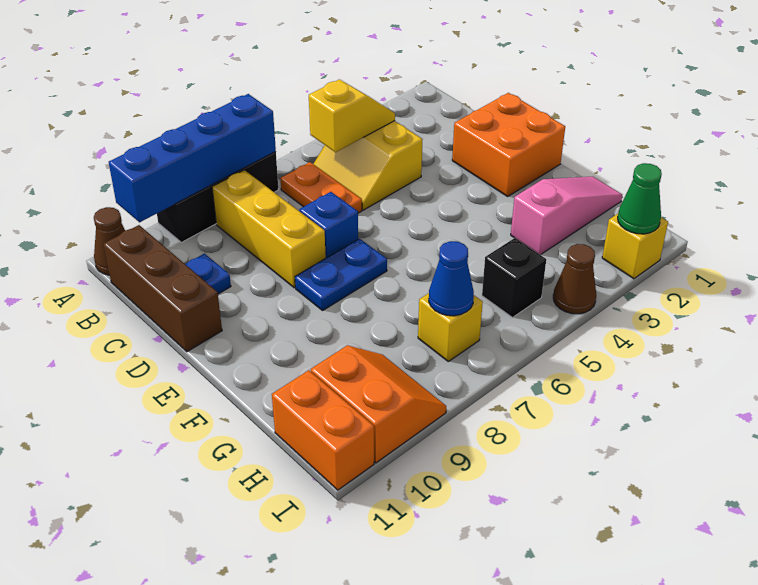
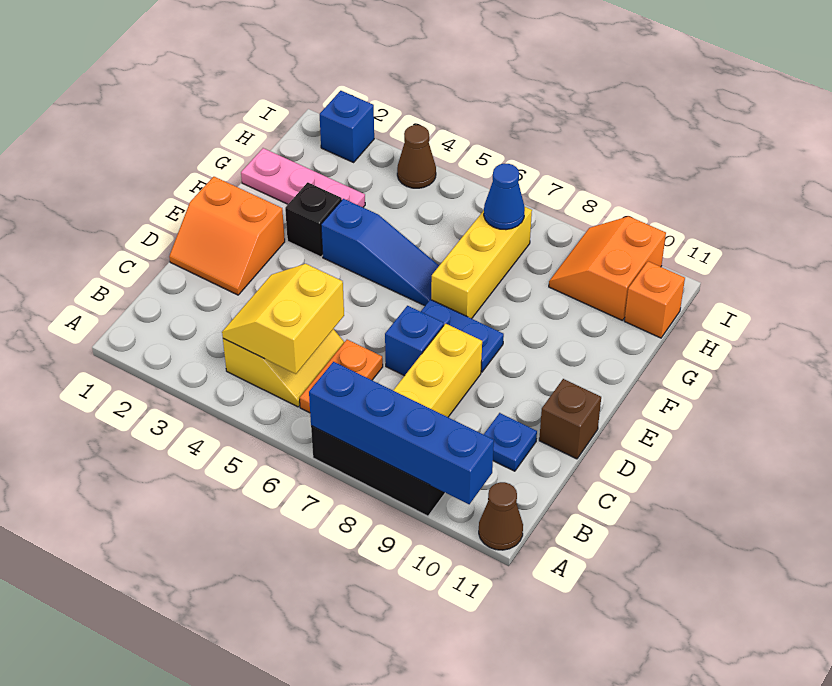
yellow 1x2 slope [309,79,395,152] -> yellow 2x2 slope [222,264,344,374]
brown 1x3 brick [103,225,222,352] -> brown 1x1 brick [539,379,601,459]
orange 2x2 brick [452,93,565,196] -> orange 2x2 slope [169,177,285,295]
none -> blue 1x3 slope [321,199,439,306]
pink 1x3 slope [511,177,622,255] -> pink 1x3 plate [241,148,365,207]
black 1x1 brick [482,238,546,318] -> black 1x1 brick moved to [285,182,342,257]
yellow 1x1 brick [418,293,483,361] -> yellow 1x3 brick [431,207,532,319]
orange 1x2 brick [272,370,374,490] -> orange 1x1 brick [625,261,685,338]
yellow 1x1 brick [602,214,668,279] -> blue 1x1 brick [320,91,374,162]
green 1x1 cone [618,163,662,234] -> none

